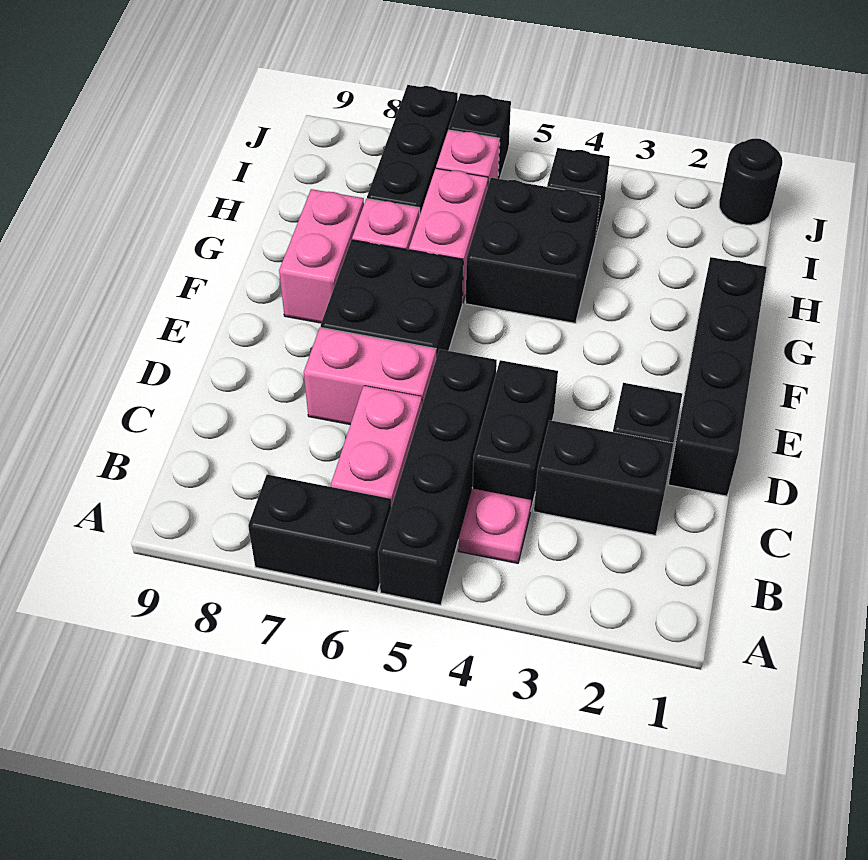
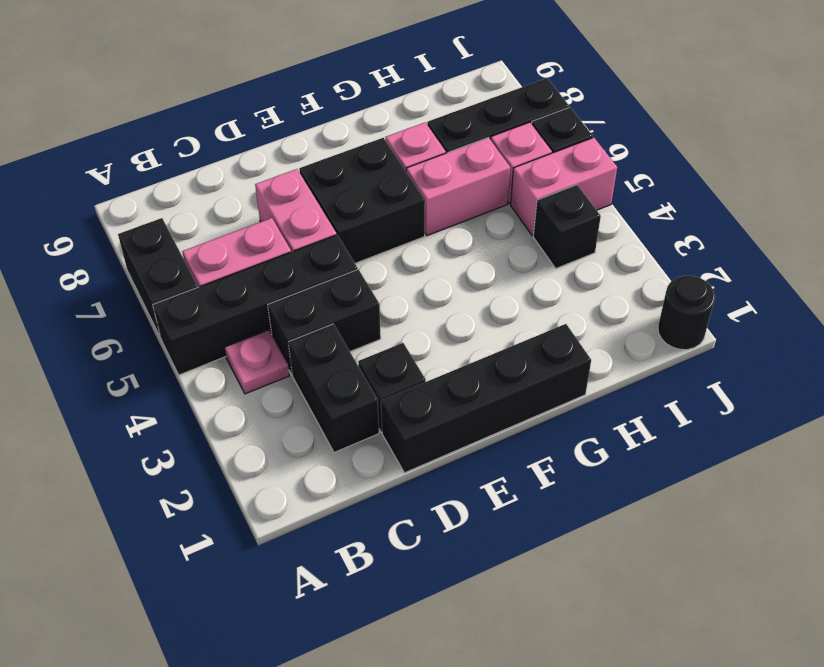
pink 1x2 brick [279,189,364,323] -> pink 1x2 brick moved to [511,137,617,235]
black 2x2 brick [466,178,600,323] -> none

